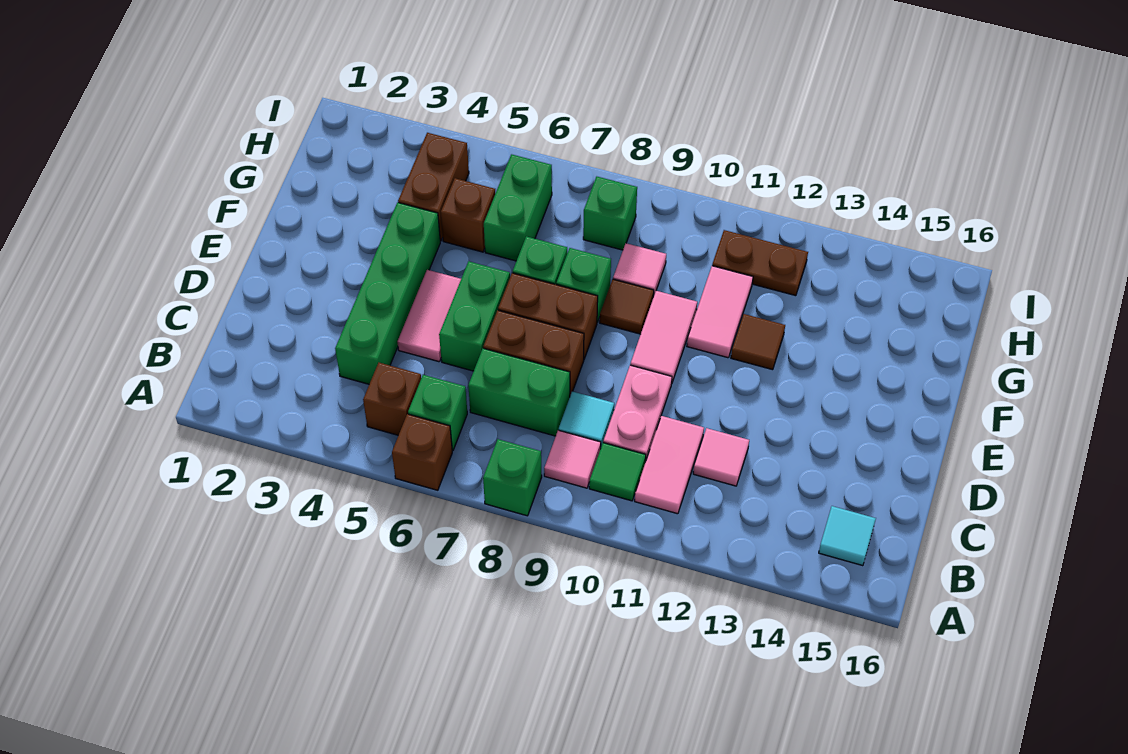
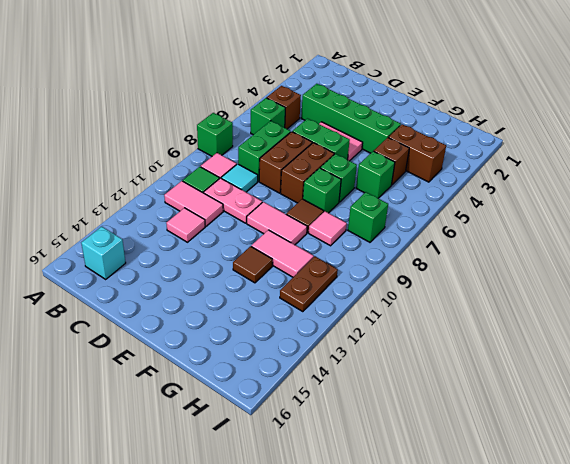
brown 1x1 brick [392,414,452,490] -> none
cyan 1x1 tile [819,506,876,566] -> cyan 1x1 brick [81,227,126,279]
green 1x2 brick [484,154,552,261] -> green 1x1 brick [356,151,395,198]

